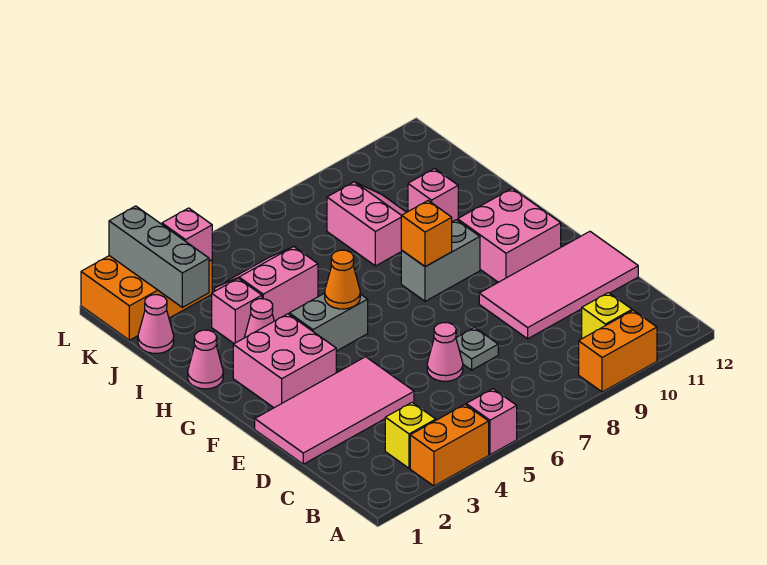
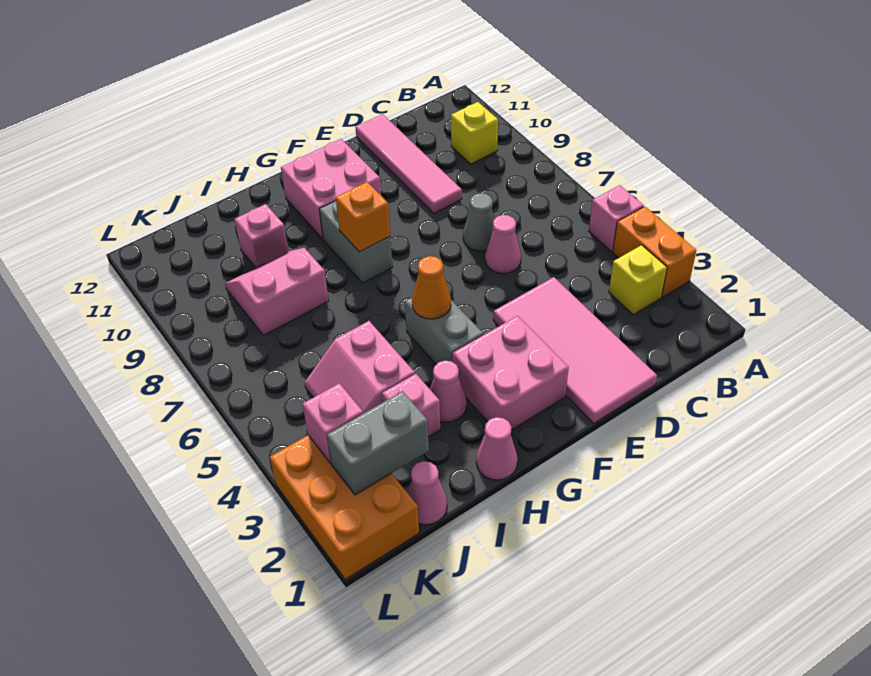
orange 1x2 brick [579,310,657,392] -> none
grey 1x1 plate [456,327,498,370] -> grey 1x1 cone [463,193,495,251]
pink 2x4 tile [479,231,638,339] -> pink 1x4 tile [355,114,462,213]
grey 1x3 brick [109,206,209,307] -> grey 1x2 brick [327,391,429,495]

